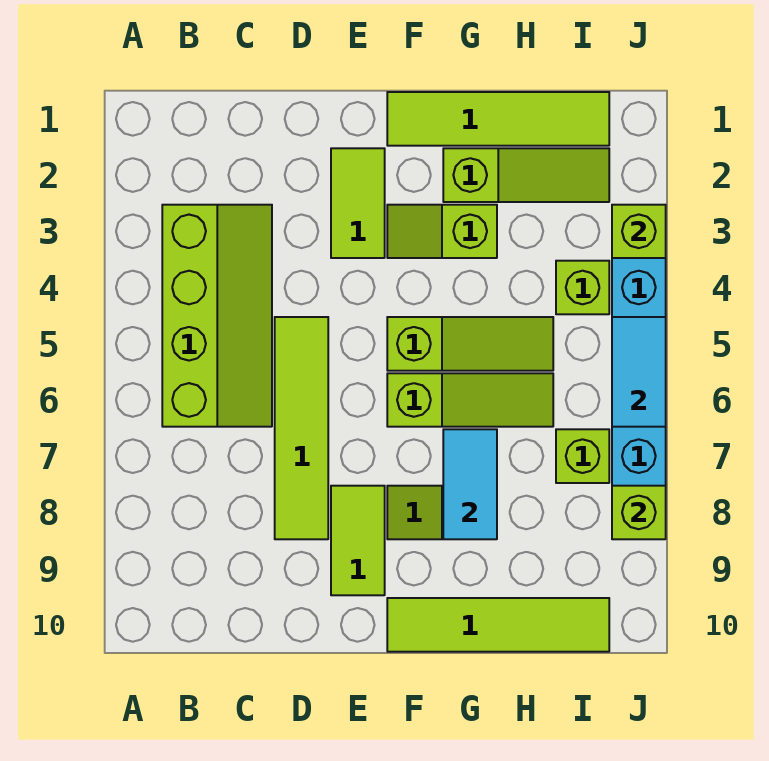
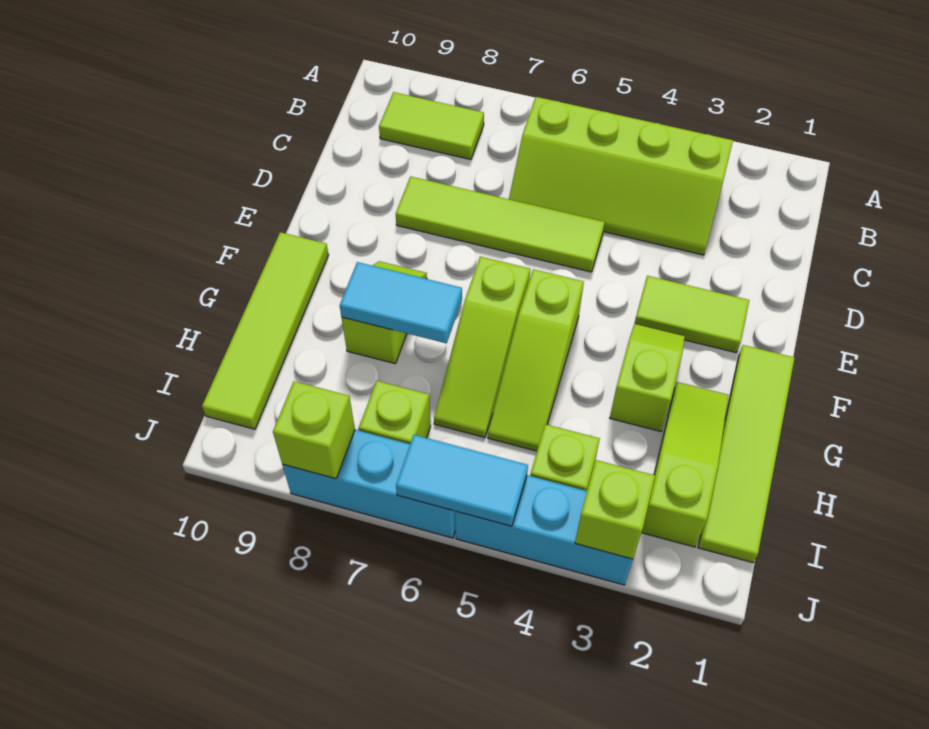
lime 1x2 tile [331,486,385,595] -> lime 1x2 tile moved to [379,92,484,159]
lime 1x3 slope [443,148,609,202] -> lime 1x3 slope turned to [642,382,728,547]

